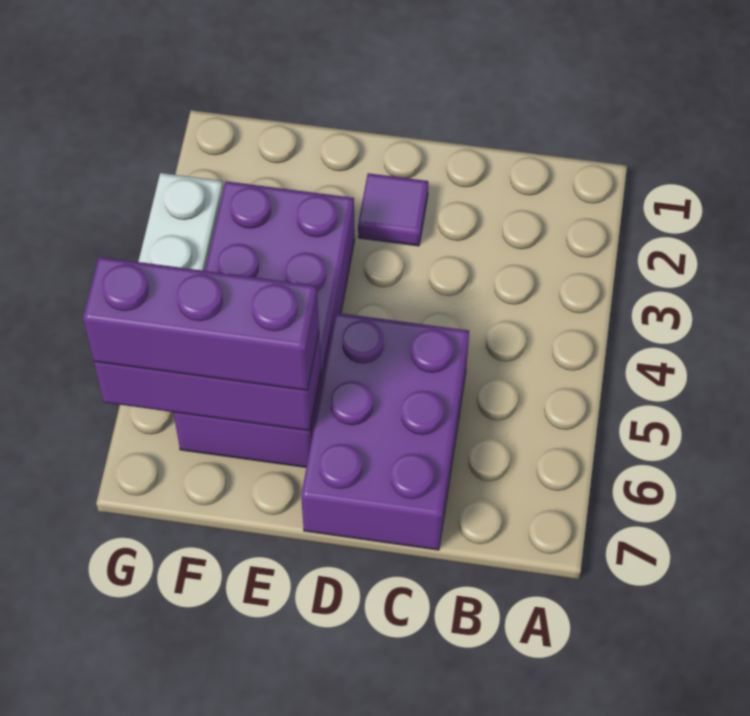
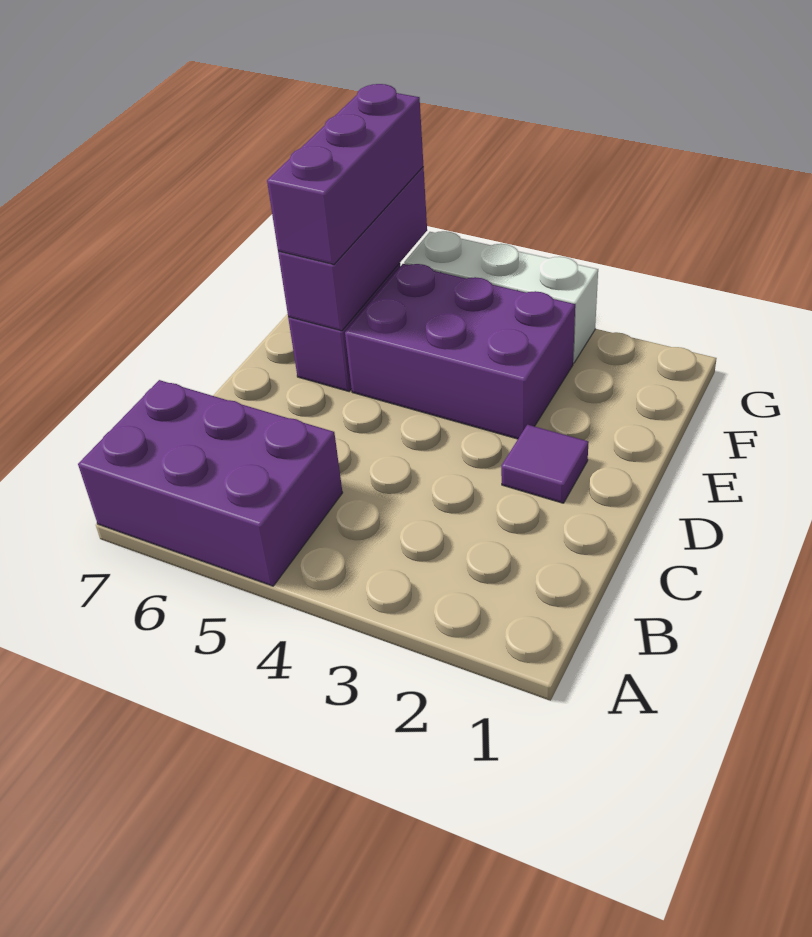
purple 2x3 brick [301,313,469,550] -> purple 2x3 brick moved to [78,380,343,586]

